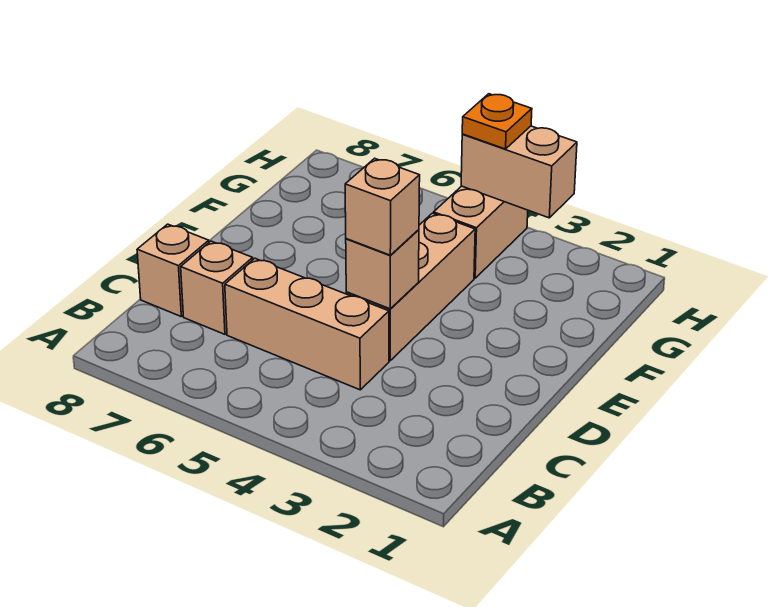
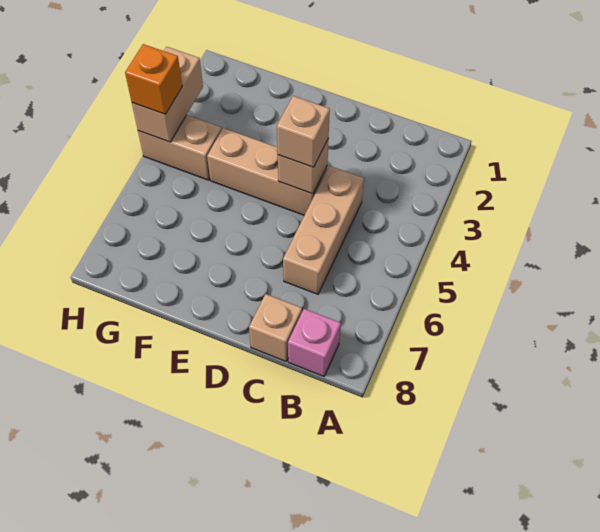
none -> pink 1x1 brick [288,309,341,376]
tan 1x1 brick [181,241,253,334] -> none
orange 1x1 plate [462,94,532,149] -> orange 1x1 brick [125,44,182,114]

